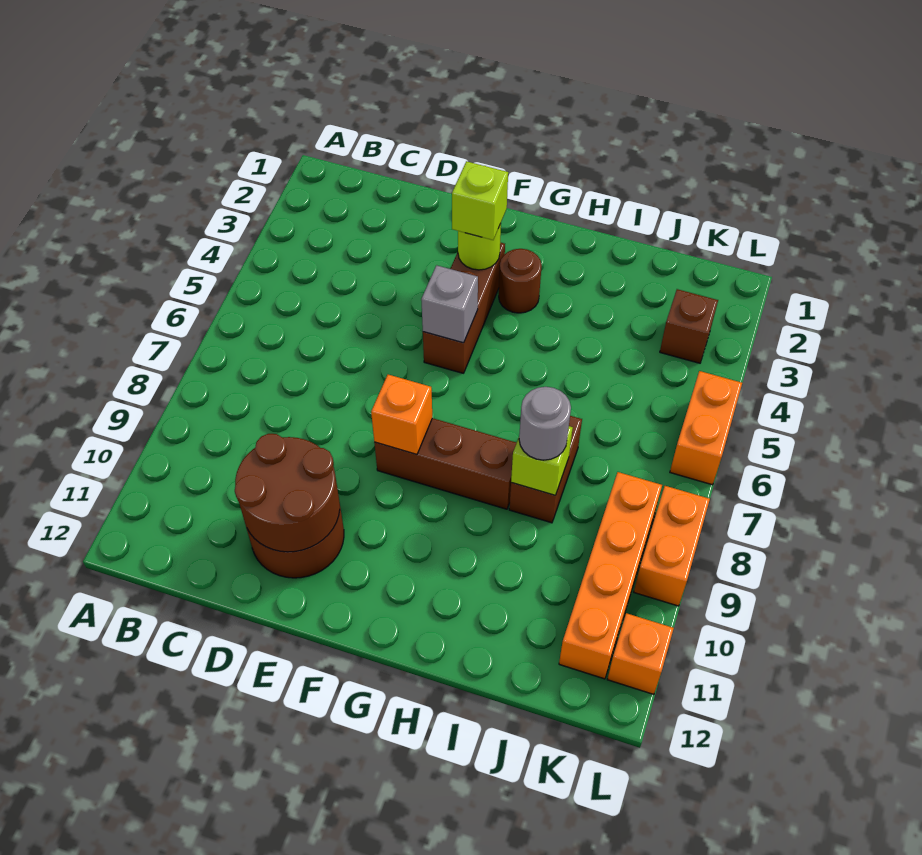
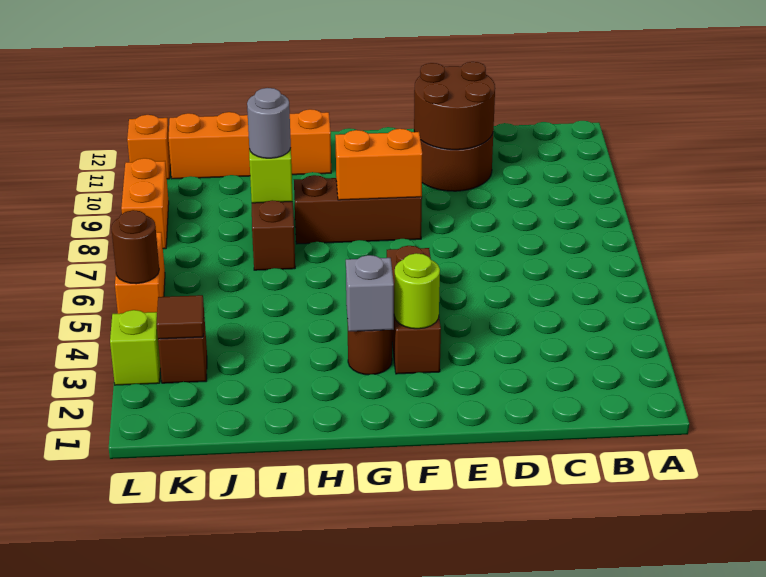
lime 1x1 brick [452,161,508,240] -> lime 1x1 brick moved to [110,310,160,385]
grey 1x1 brick [421,265,478,343] -> grey 1x1 brick moved to [346,255,394,331]
orange 1x1 brick [371,375,432,454] -> orange 1x2 brick [335,129,422,200]
none -> brown 1x1 tile [157,295,204,339]
orange 1x4 brick [559,472,662,679] -> orange 1x4 brick turned to [169,109,331,179]
none -> brown 1x1 round brick [111,210,159,284]

